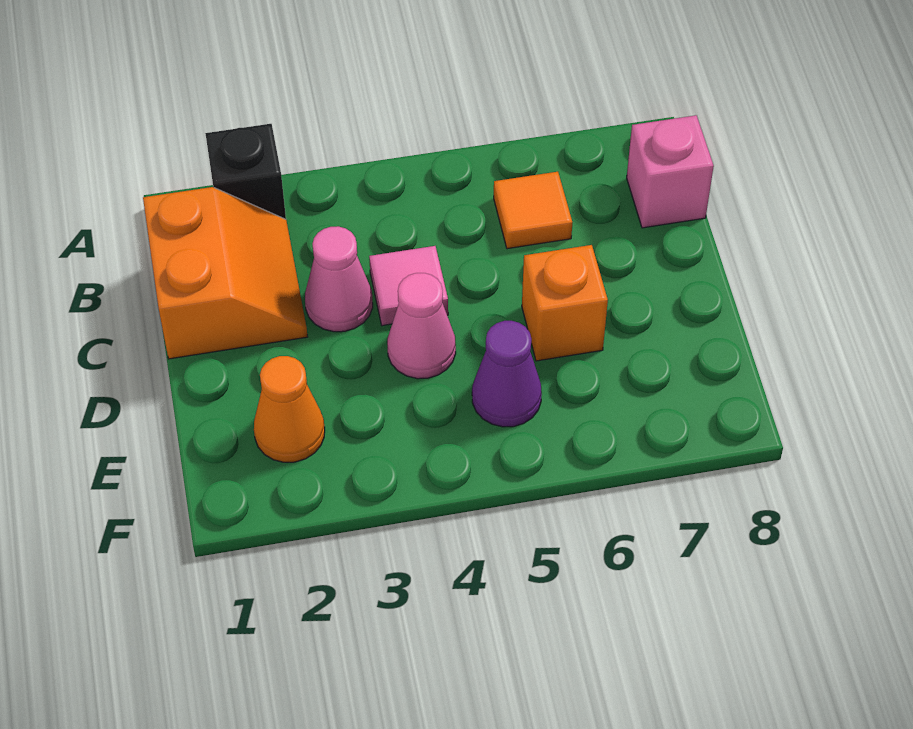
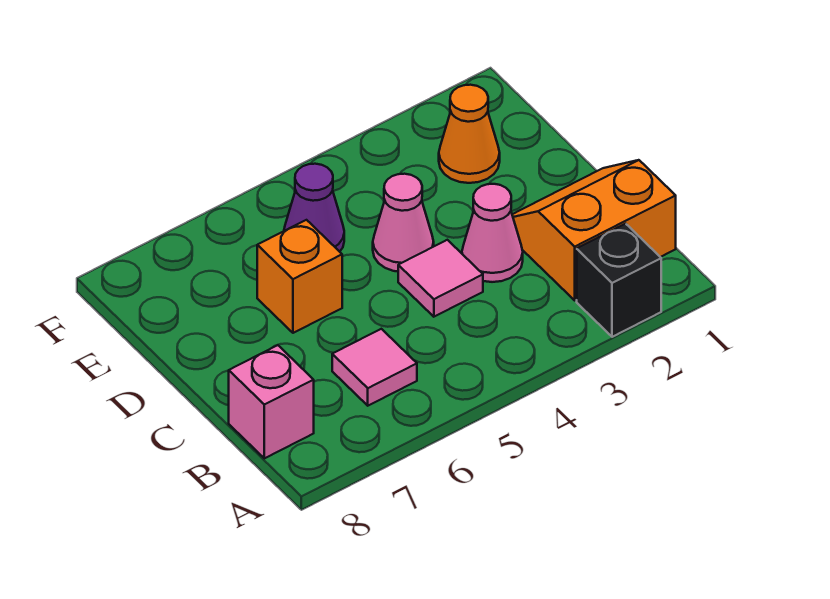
orange 2x2 slope [143,187,308,359] -> orange 2x2 slope turned to [512,160,676,300]
orange 1x1 tile [494,172,572,249] -> pink 1x1 tile [332,329,417,406]

